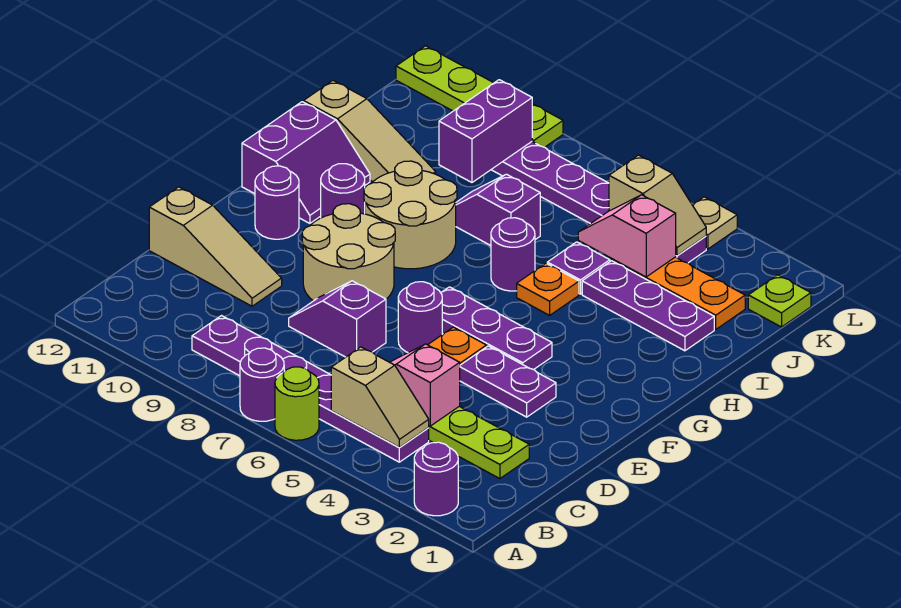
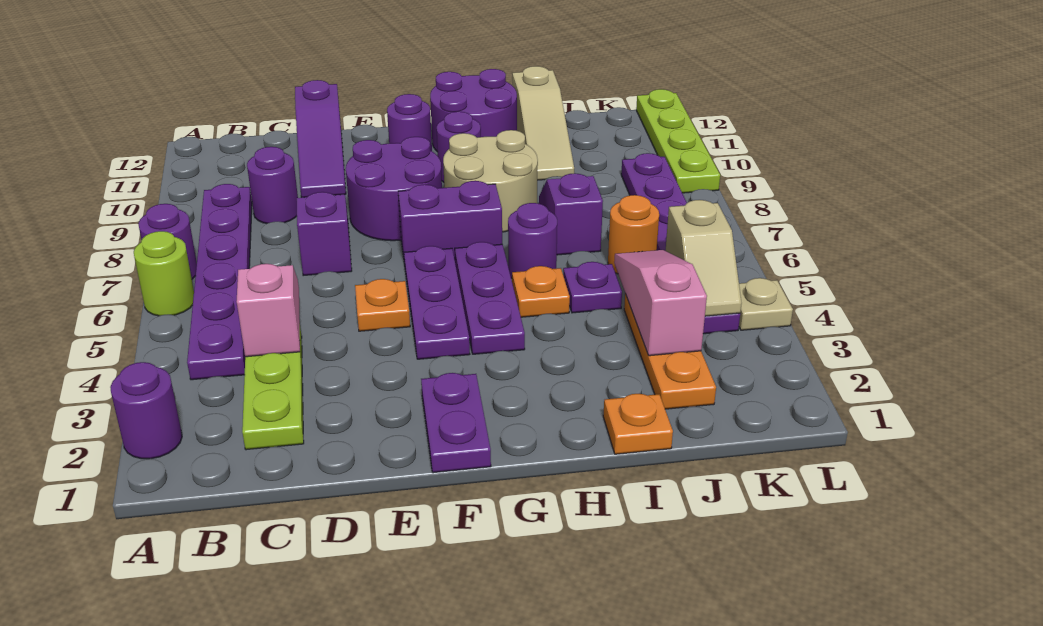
tan 1x2 slope [331,347,429,448] -> none
tan 1x3 slope [149,187,282,306] -> purple 1x3 slope [295,80,346,198]
purple 1x2 plate [460,346,556,417] -> purple 1x2 plate moved to [421,373,491,473]
purple 1x1 round brick [398,282,442,353] -> purple 1x1 round brick moved to [247,147,298,223]
tan 2x2 round brick [302,204,395,301] -> purple 2x2 round brick [346,137,442,241]
purple 2x2 slope [242,102,370,223] -> purple 2x2 round brick [430,69,517,152]
none -> orange 1x1 plate [603,394,673,454]
purple 1x3 plate [582,261,714,351] -> purple 1x3 plate moved to [455,242,525,354]
pink 1x2 slope [578,195,676,277] -> pink 1x3 slope [614,250,707,356]
none -> orange 1x1 round brick [608,195,659,274]
purple 1x2 brick [439,80,532,182] -> purple 1x2 brick moved to [398,181,502,264]
lime 1x1 plate [748,275,811,327] -> none

